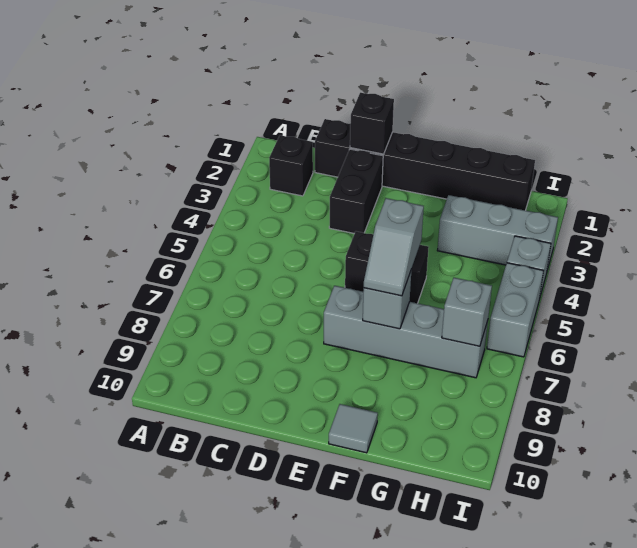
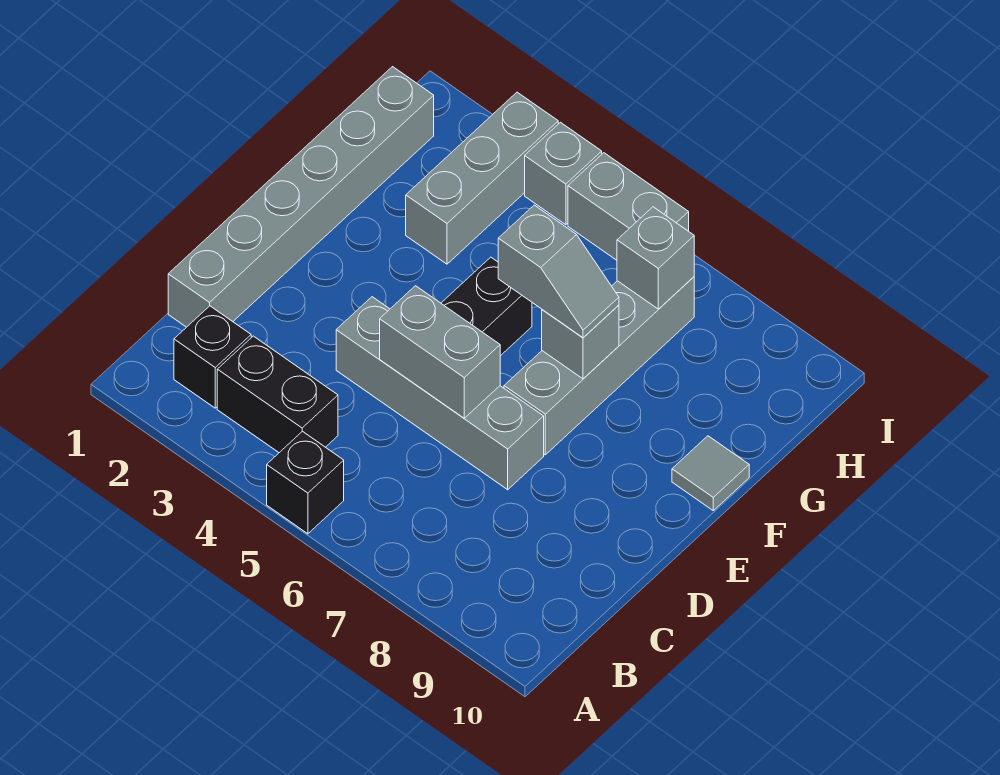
black 1x6 brick [315,119,535,210] -> grey 1x6 brick [168,67,434,327]
black 1x1 brick [350,93,394,154] -> black 1x1 brick moved to [267,431,344,534]
black 1x2 brick [329,149,383,233] -> black 1x2 brick moved to [217,336,338,453]
none -> grey 1x4 brick [336,297,544,490]
none -> grey 1x2 brick [380,286,500,418]

